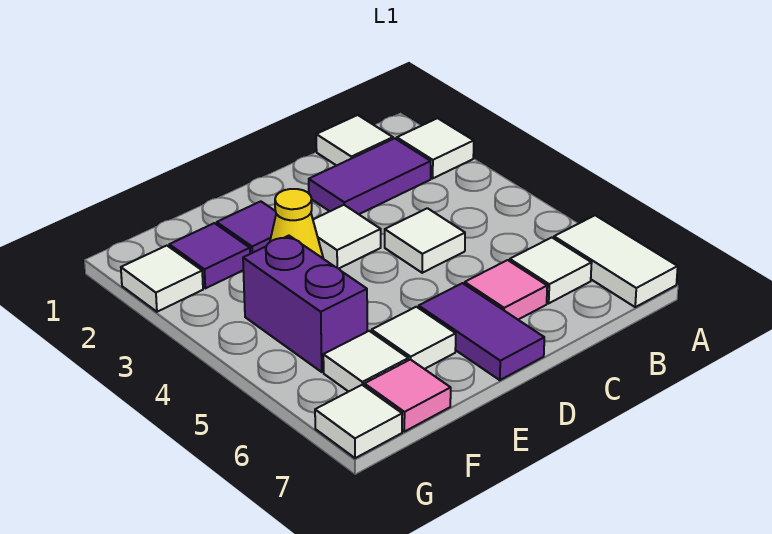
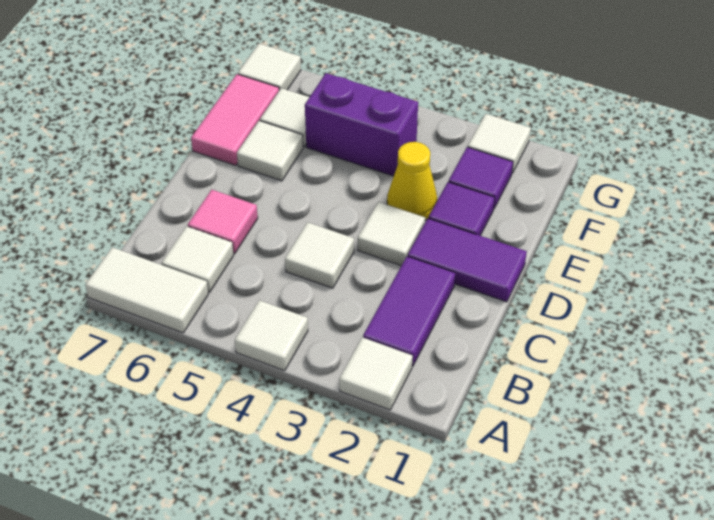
white 1x1 tile [316,115,393,166] -> white 1x1 tile moved to [235,300,308,371]
purple 1x2 tile [419,283,544,380] -> purple 1x2 tile moved to [408,218,527,302]
pink 1x1 tile [364,359,451,432] -> pink 1x2 tile [191,74,279,166]

